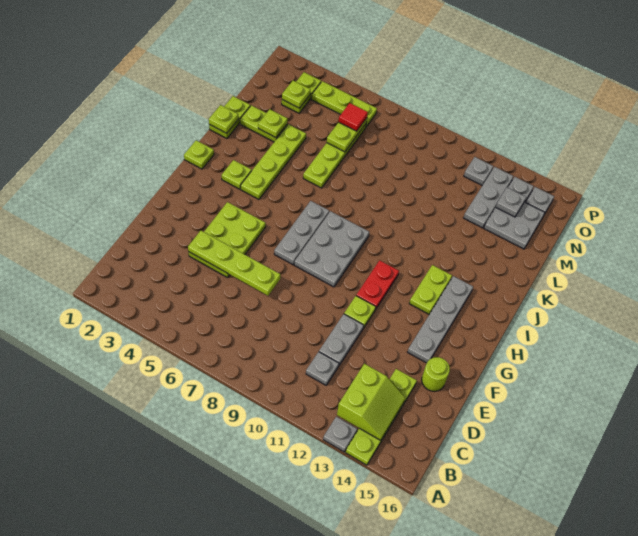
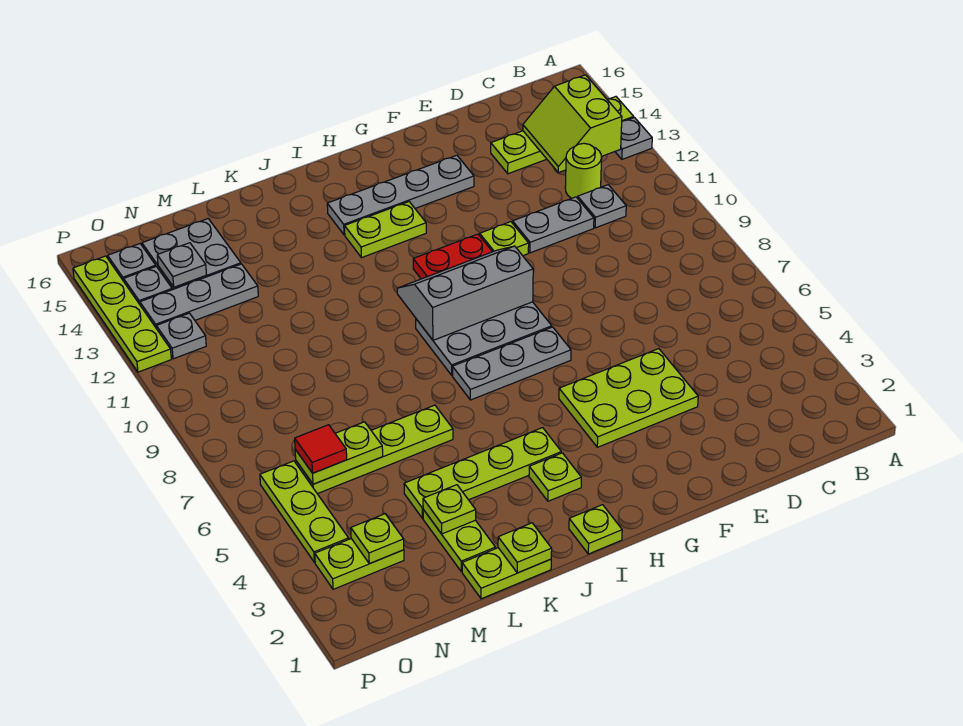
lime 2x2 slope [337,364,405,440] -> lime 2x2 slope turned to [523,75,622,173]
lime 1x4 plate [188,231,280,296] -> lime 1x4 plate moved to [73,256,171,372]
lime 1x1 round brick [422,357,450,391] -> lime 1x1 round brick moved to [565,143,602,198]
none -> grey 2x3 slope [397,246,533,340]

